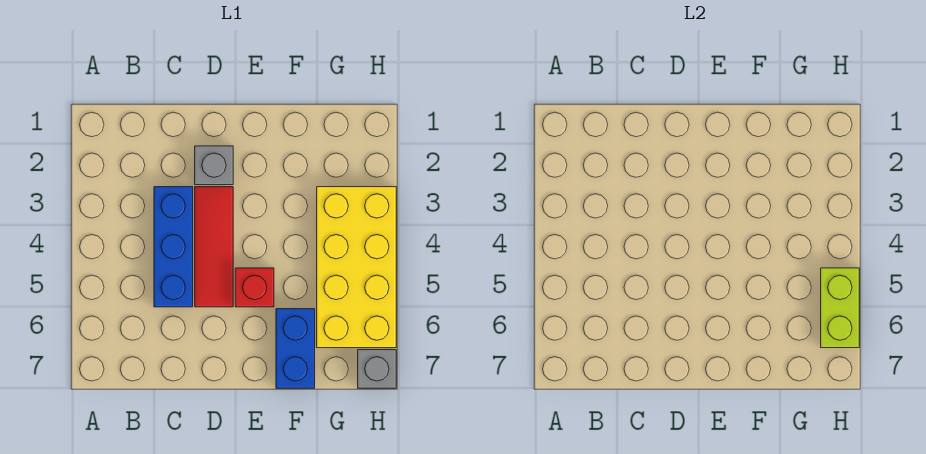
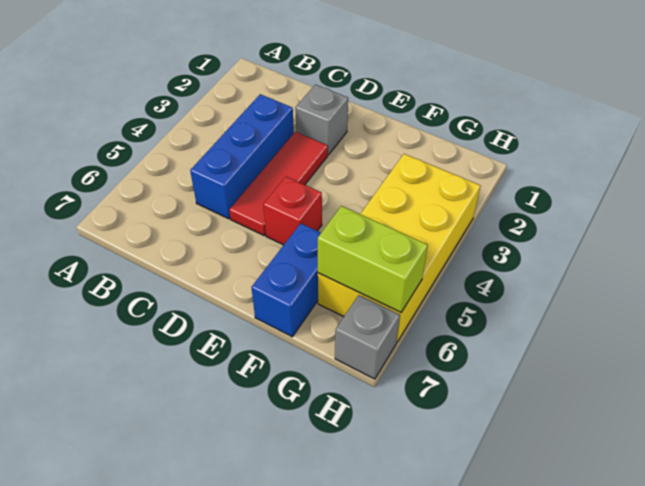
lime 1x2 brick [821,268,859,348] -> lime 1x2 brick turned to [318,206,428,312]

